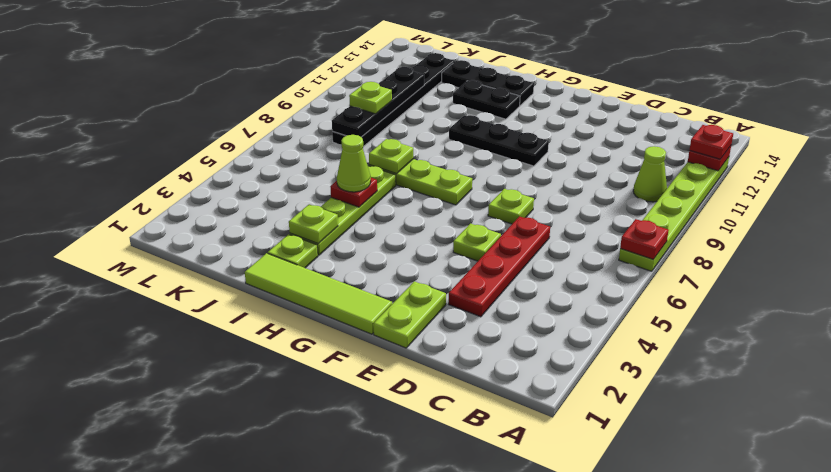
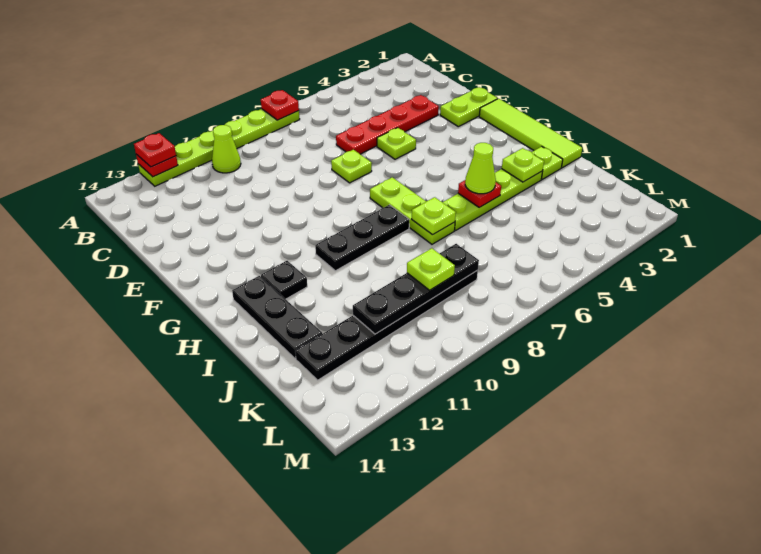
black 1x3 plate [449,115,549,166] -> black 1x3 plate turned to [315,205,409,271]
black 1x2 plate [453,80,520,119] -> black 1x1 plate [261,261,307,299]

